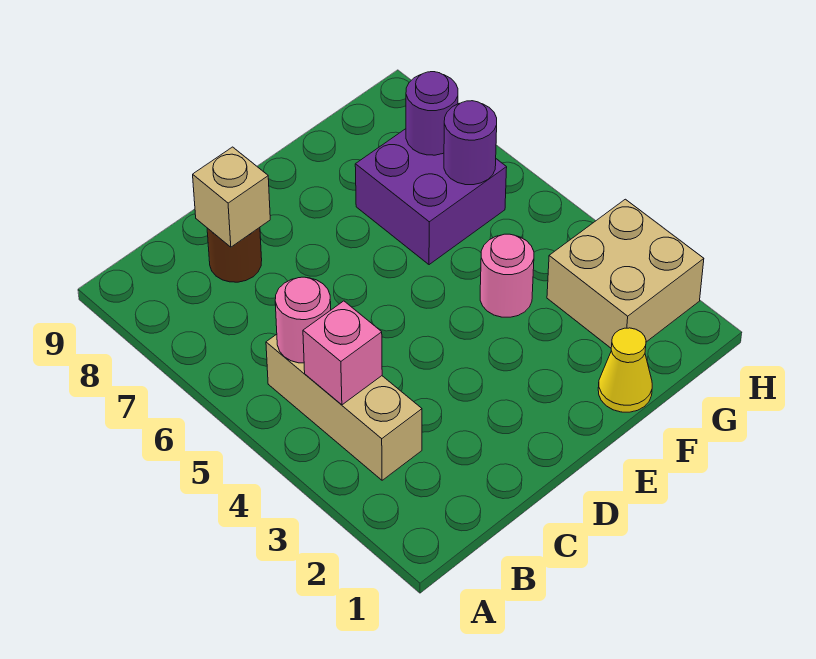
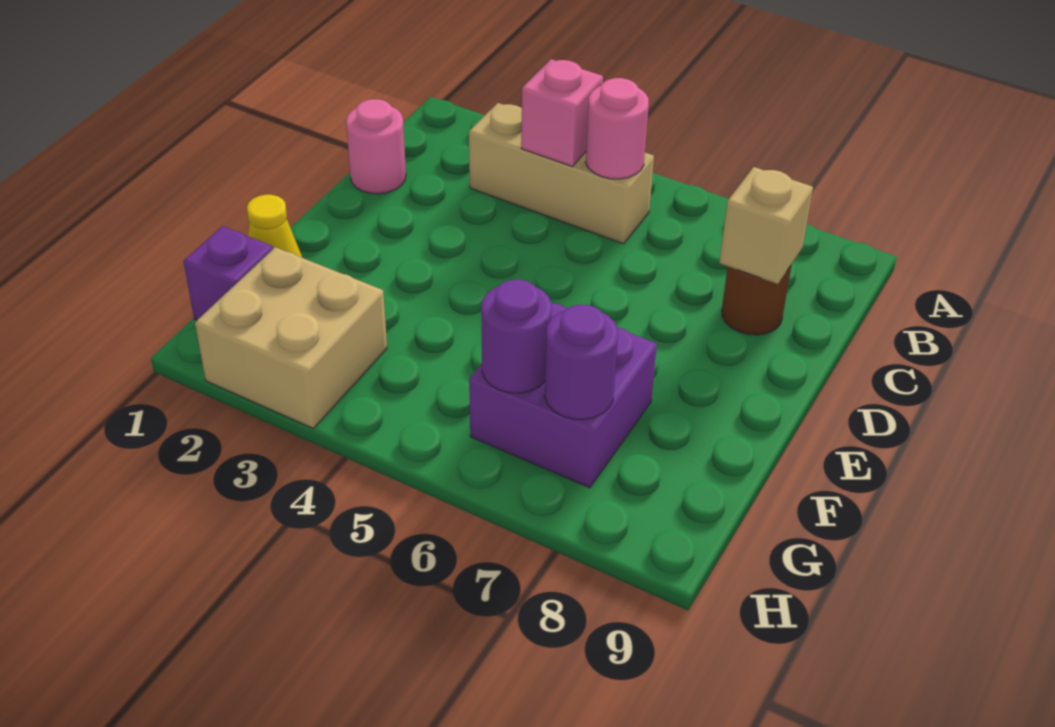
pink 1x1 round brick [480,234,534,317] -> pink 1x1 round brick moved to [346,99,406,194]
none -> purple 1x1 brick [184,226,273,320]

